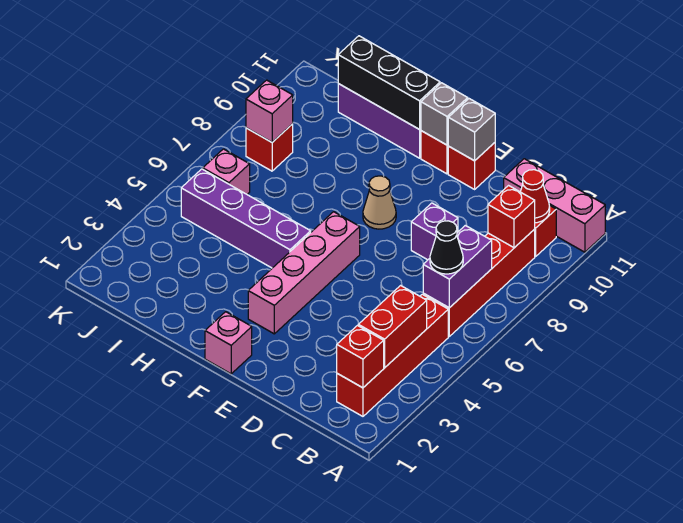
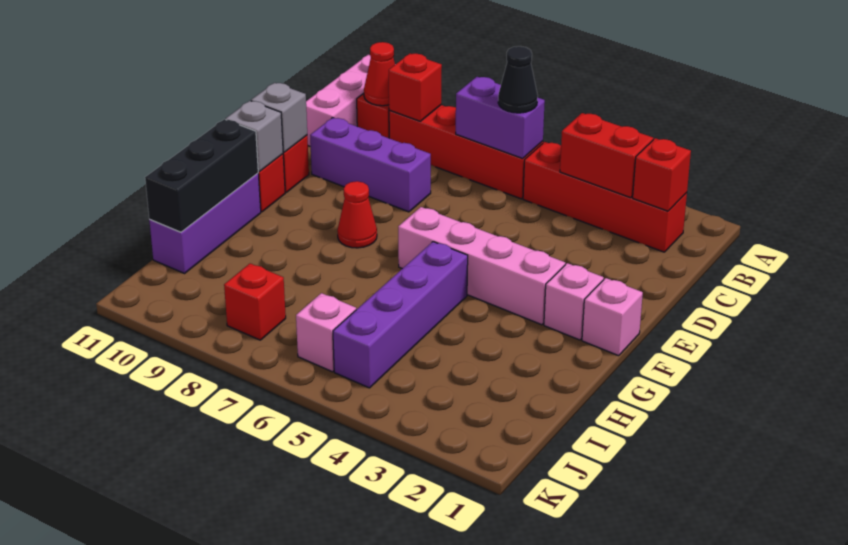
purple 1x1 brick [411,203,458,260] -> purple 1x3 brick [310,117,431,212]
tan 1x1 cone [363,176,396,229] -> red 1x1 cone [337,181,377,248]
pink 1x1 brick [246,80,293,142] -> pink 1x1 brick moved to [544,263,604,340]

